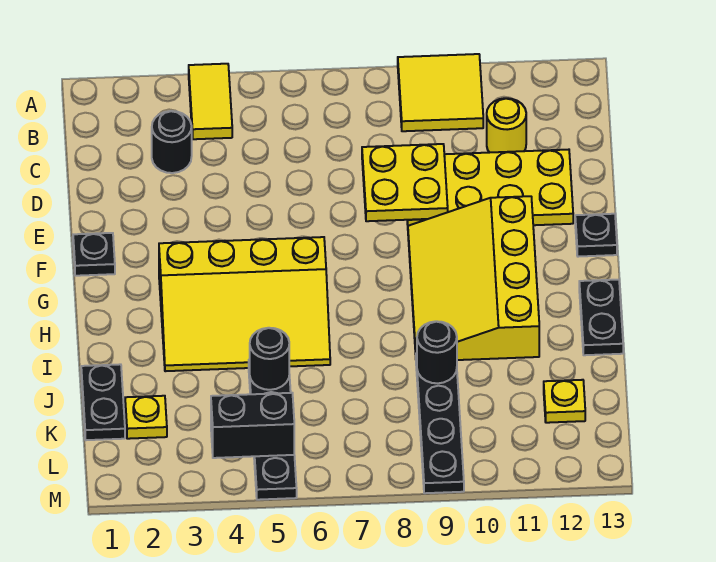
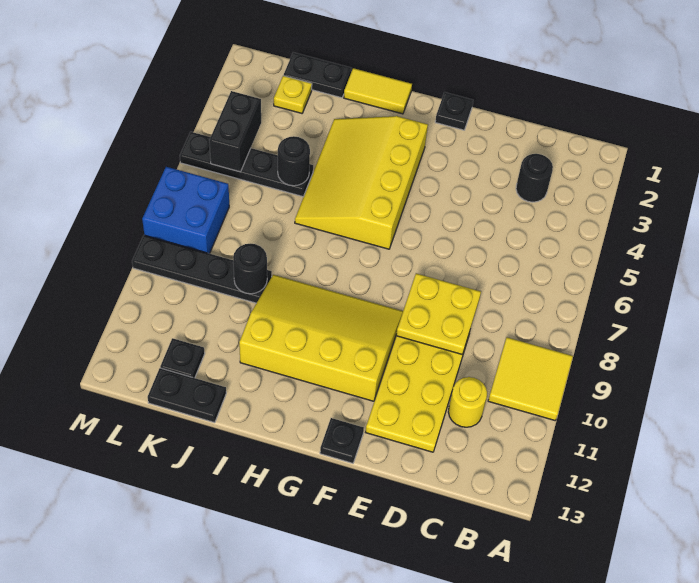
yellow 1x2 tile [189,64,232,139] -> yellow 1x2 tile moved to [344,68,412,114]
black 1x2 plate [579,280,623,355] -> black 1x2 plate moved to [148,368,226,423]
yellow 1x1 plate [544,380,585,423] -> black 1x1 plate [160,338,205,378]
none -> blue 2x2 brick [142,167,229,254]

